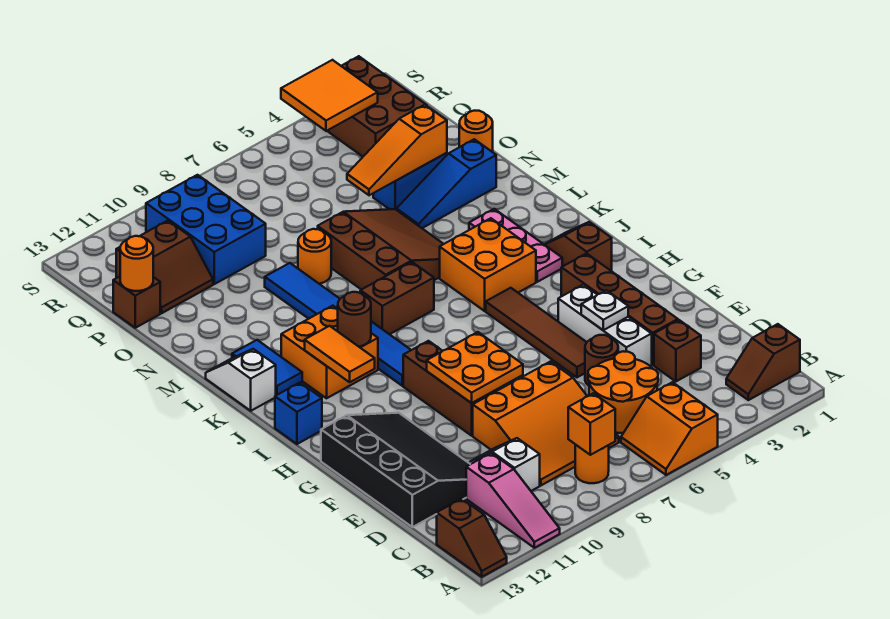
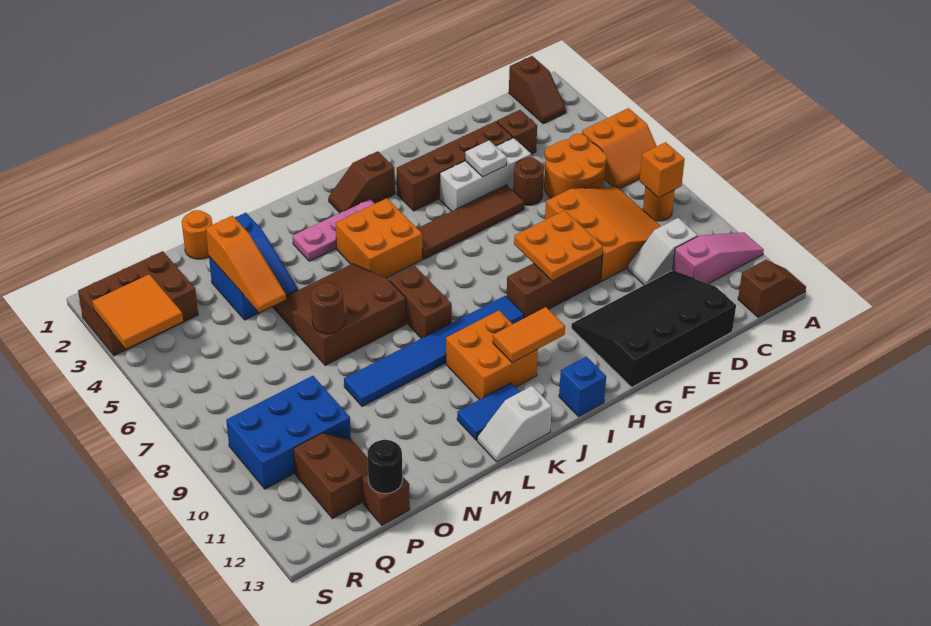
brown 1x1 round brick [338,292,371,346] -> brown 1x1 round brick moved to [311,282,344,334]
orange 1x1 round brick [298,229,331,284] -> none
orange 1x1 round brick [120,236,153,291] -> black 1x1 round brick [367,440,403,494]

